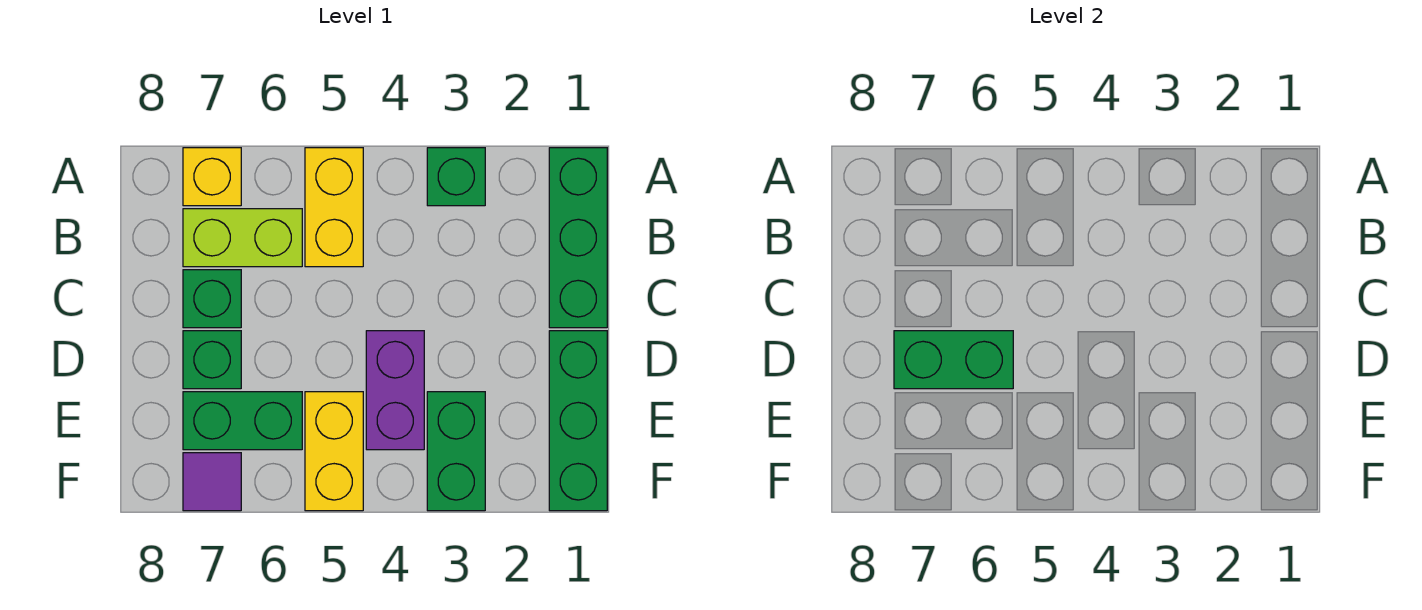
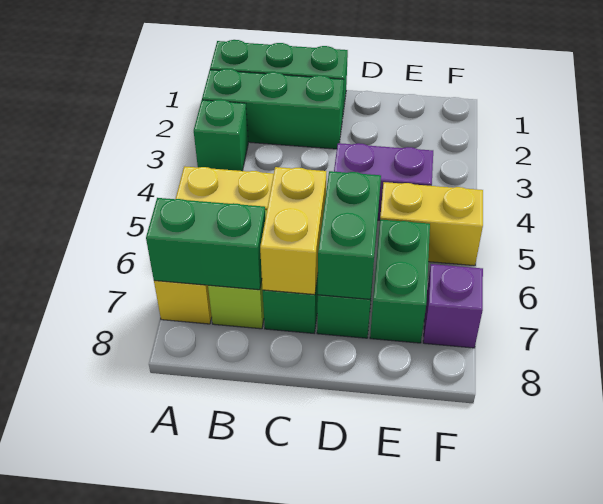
none -> yellow 1x2 brick [260,167,326,295]
green 1x3 brick [549,331,607,511] -> green 1x3 brick moved to [202,69,344,149]
green 1x2 brick [427,392,485,511] -> green 1x2 brick moved to [146,198,266,290]
purple 1x1 tile [183,453,241,511] -> purple 1x1 brick [423,264,483,348]

